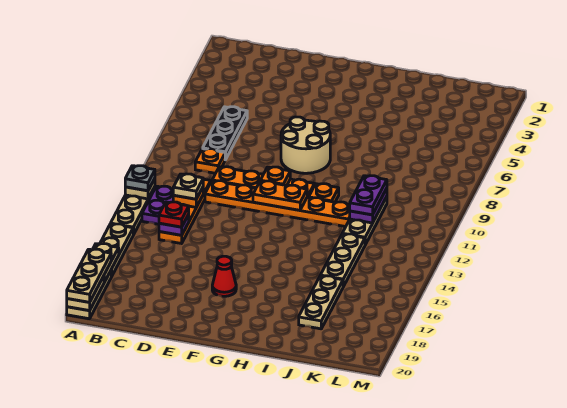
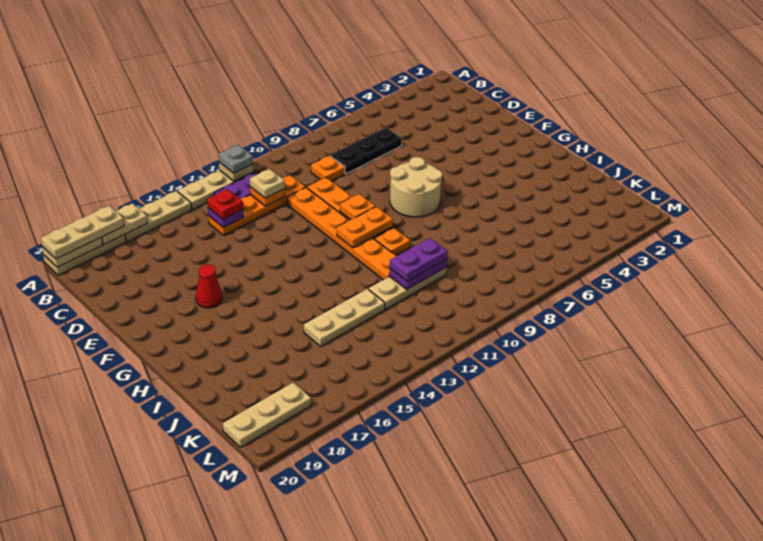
orange 1x2 plate [253,181,307,210] -> orange 1x2 plate turned to [337,207,393,248]
tan 1x3 plate [299,276,343,329] -> tan 1x3 plate moved to [223,382,311,447]

